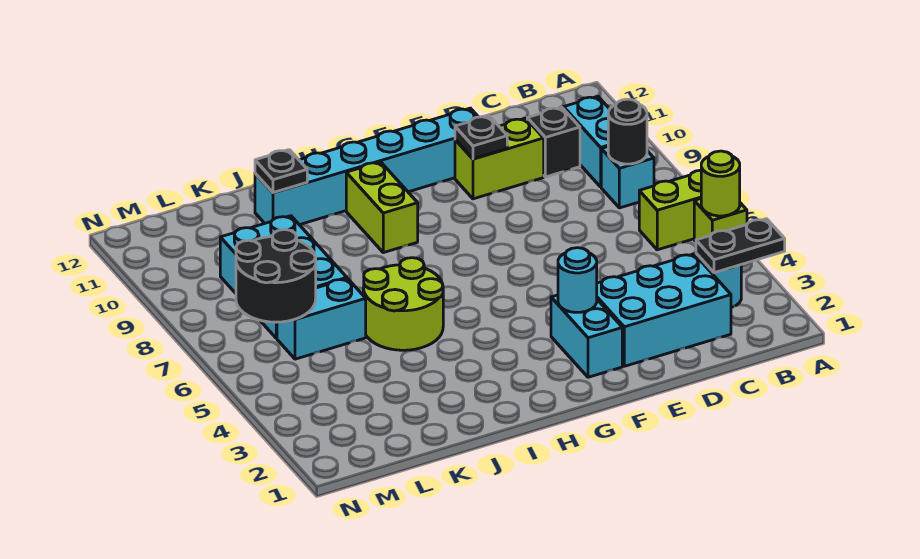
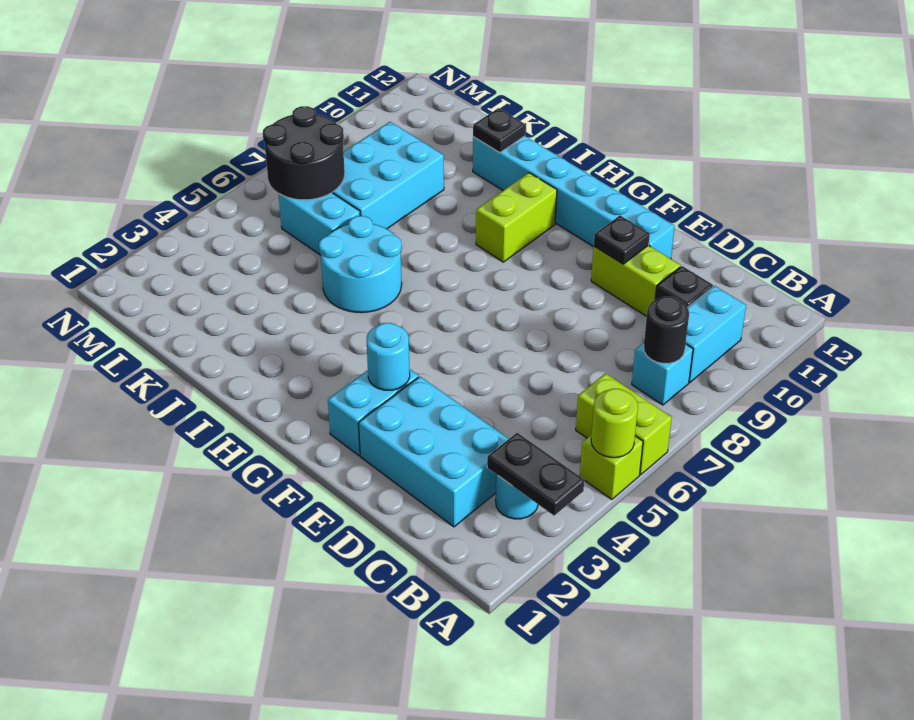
lime 2x2 round brick [363,258,443,350] -> cyan 2x2 round brick [319,216,402,313]

